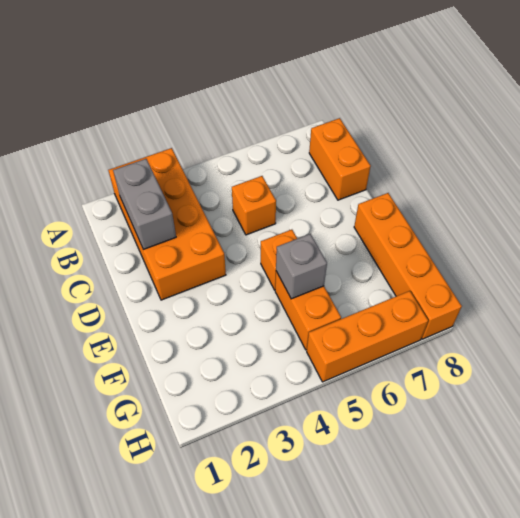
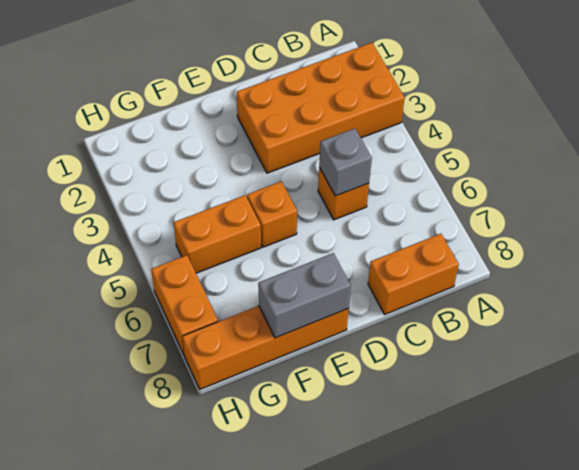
grey 1x2 brick [113,159,176,250] -> grey 1x2 brick moved to [258,253,351,338]
grey 1x1 brick [276,234,327,299] -> grey 1x1 brick moved to [319,128,372,196]
orange 1x3 brick [307,291,428,382] -> orange 1x2 brick [151,255,218,354]

